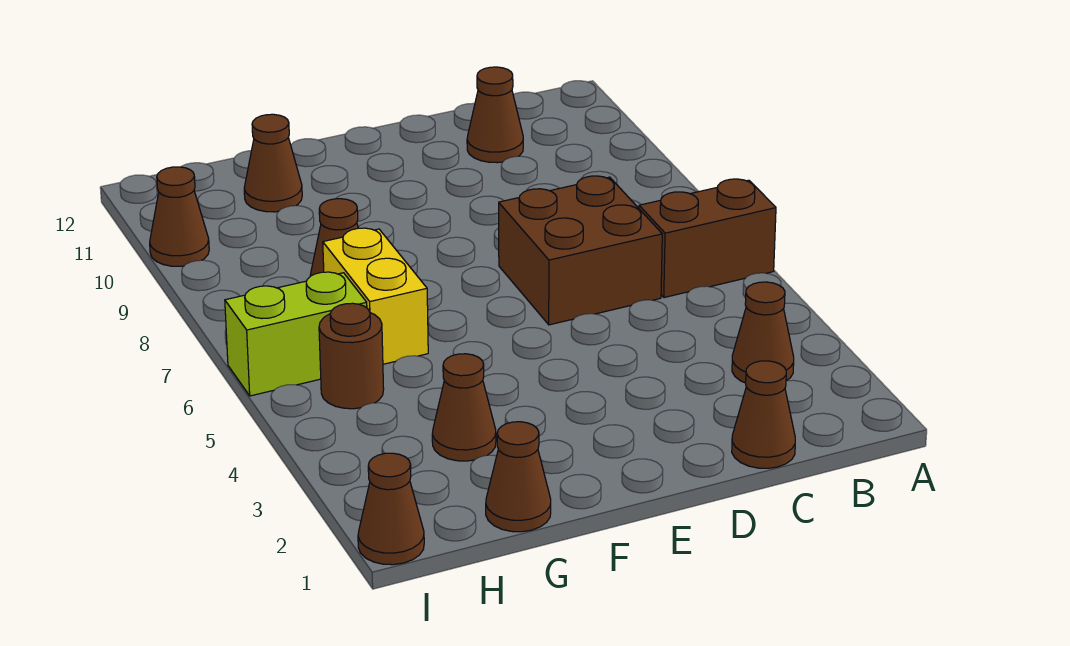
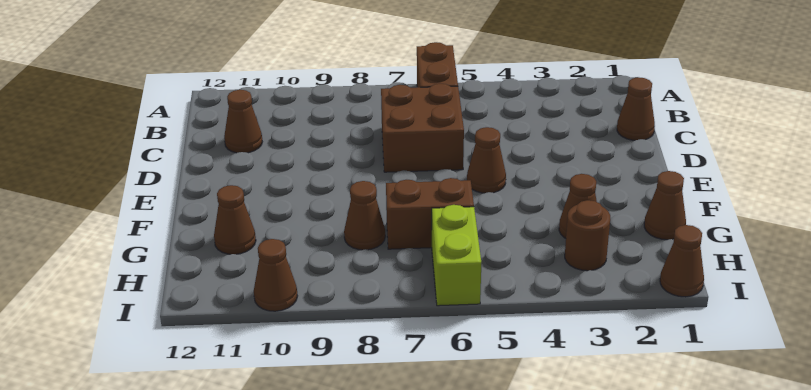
brown 1x1 cone [732,282,794,383] -> brown 1x1 cone moved to [467,127,506,193]
yellow 1x2 brick [323,228,428,364] -> brown 1x2 brick [386,178,474,249]
brown 1x1 round brick [319,303,384,409] -> brown 1x1 round brick moved to [565,200,610,271]

